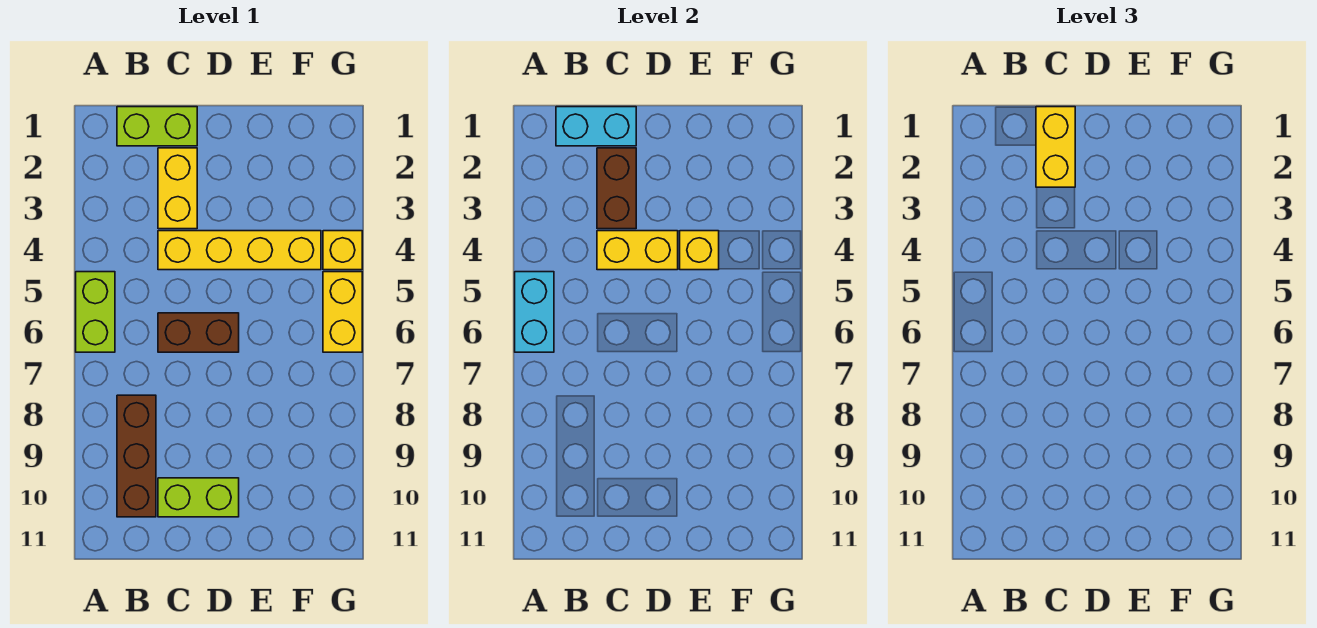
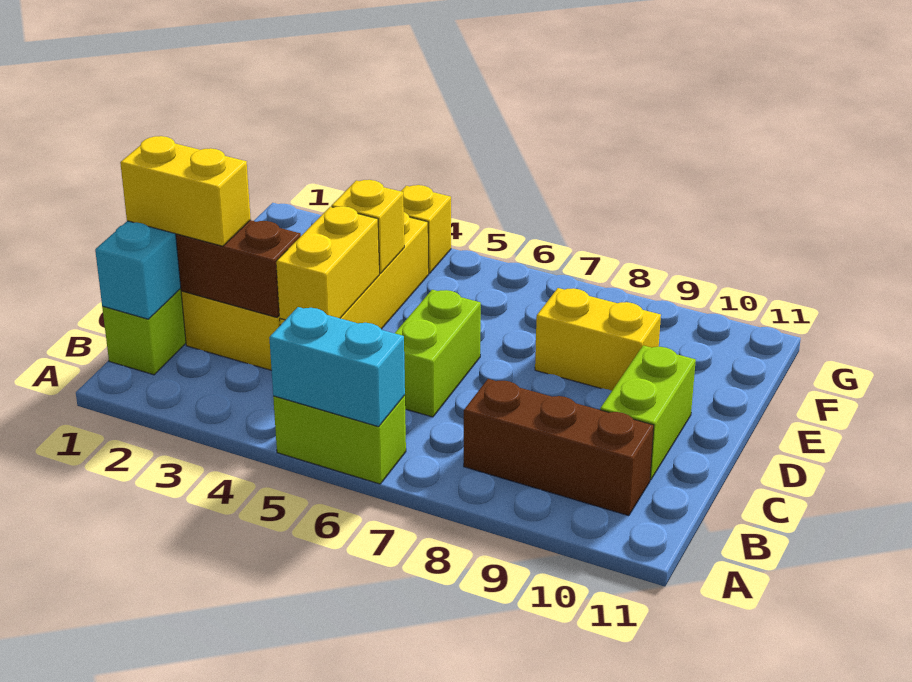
brown 1x2 brick [158,313,239,352] -> lime 1x2 brick [395,290,481,417]
yellow 1x2 brick [323,272,362,352] -> yellow 1x2 brick moved to [535,288,661,391]

